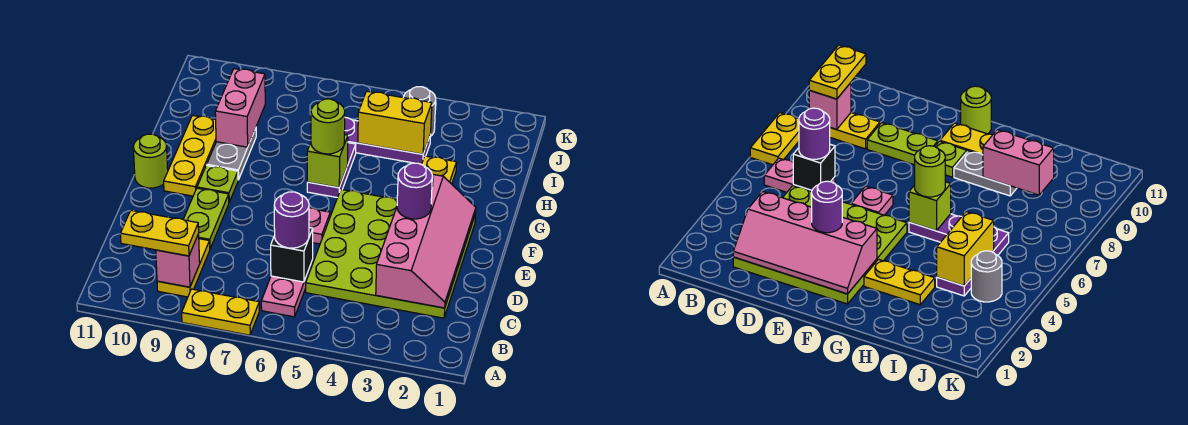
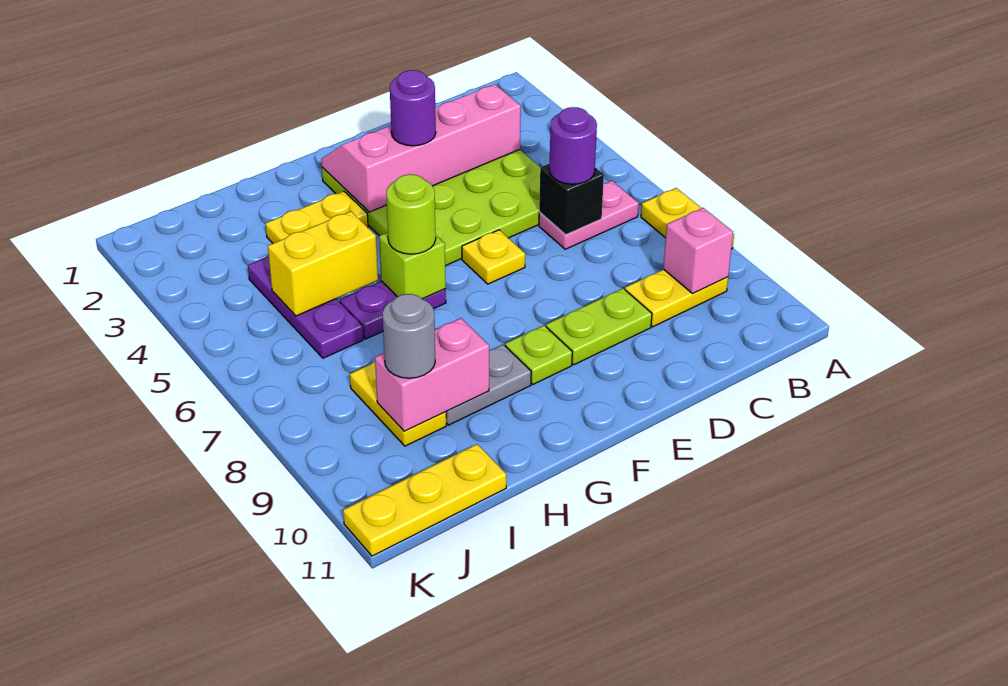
yellow 1x2 plate [120,210,199,256] -> yellow 1x2 plate moved to [350,362,446,446]
pink 1x1 plate [309,208,330,244] -> yellow 1x1 plate [462,230,525,284]
yellow 1x3 plate [164,115,216,196] -> yellow 1x3 plate moved to [343,444,506,556]
lime 1x1 round brick [133,134,168,188] -> none
yellow 1x2 brick [358,91,432,154] -> yellow 1x2 brick turned to [268,211,378,316]
grey 1x1 round brick [403,87,436,136] -> grey 1x1 round brick moved to [382,294,435,378]

